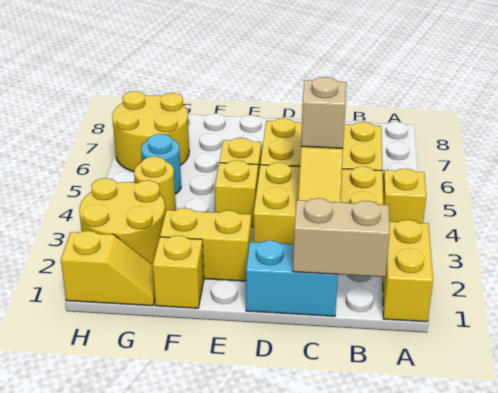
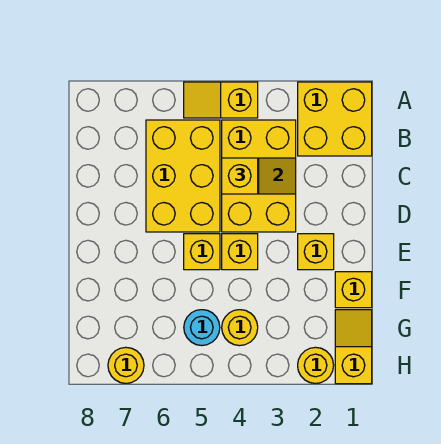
yellow 1x2 brick [383,220,433,322] -> yellow 2x2 brick [298,82,372,156]
tan 1x2 brick [293,198,390,277] -> none
cyan 1x2 brick [246,240,338,316] -> none
tan 1x1 brick [301,77,346,148] -> yellow 1x1 brick [222,158,258,194]
yellow 1x2 brick [160,208,251,281] -> yellow 1x1 brick [298,234,334,270]
yellow 2x2 round brick [79,178,165,265] -> yellow 1x1 round brick [298,347,334,383]
yellow 2x2 round brick [112,91,189,172] -> yellow 1x1 round brick [108,347,144,383]

